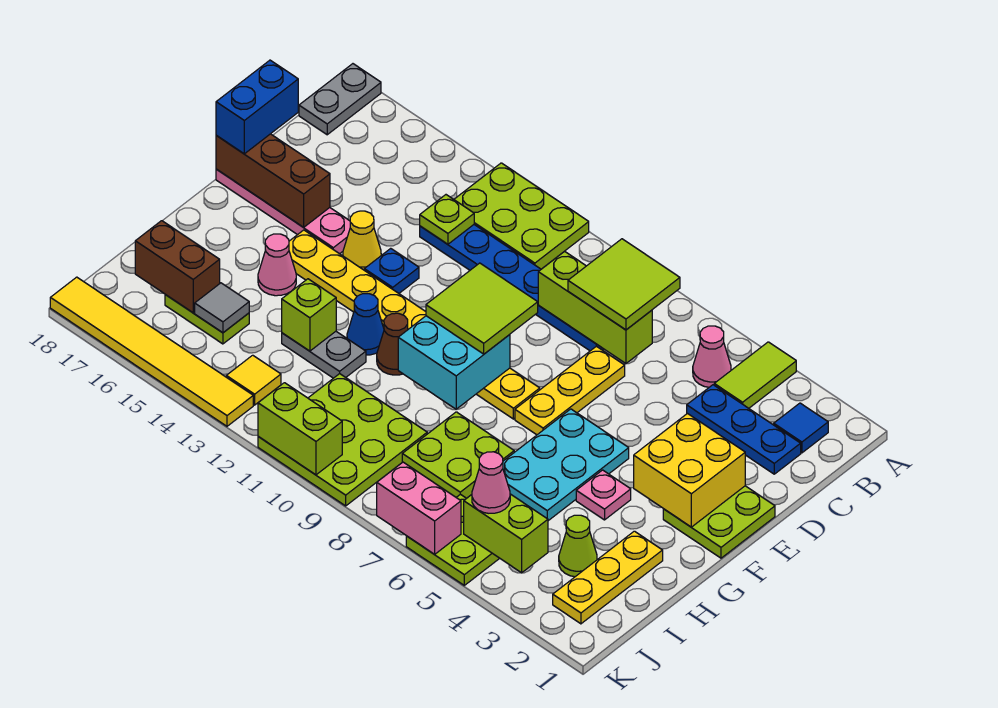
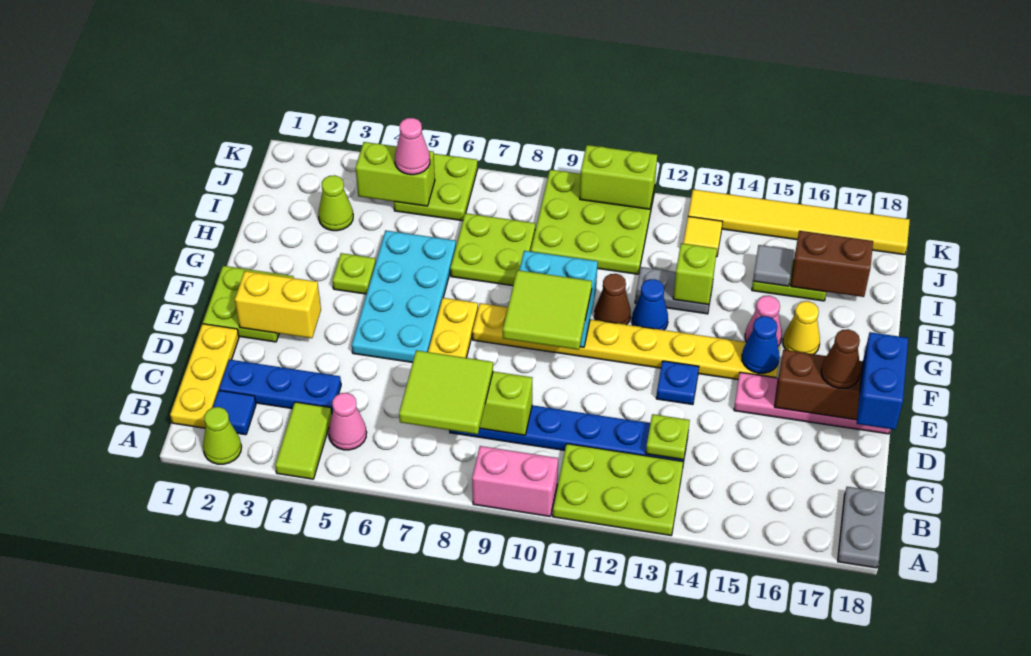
none -> lime 1x1 cone [203,407,242,464]
yellow 2x2 brick [634,414,745,527] -> yellow 1x2 brick [235,271,321,338]
yellow 1x1 cone [343,211,381,270] -> yellow 1x1 cone moved to [783,301,820,354]
none -> brown 1x1 cone [821,329,860,388]
cyan 2x3 plate [503,409,629,521] -> cyan 2x4 plate [352,230,456,363]
none -> blue 1x1 cone [742,316,779,373]
pink 1x1 plate [576,470,631,520] -> lime 1x1 plate [332,253,376,294]
yellow 1x3 plate [553,531,663,624] -> yellow 1x3 plate moved to [170,324,239,428]
pink 1x2 brick [377,462,461,554] -> pink 1x2 brick moved to [472,446,558,517]

